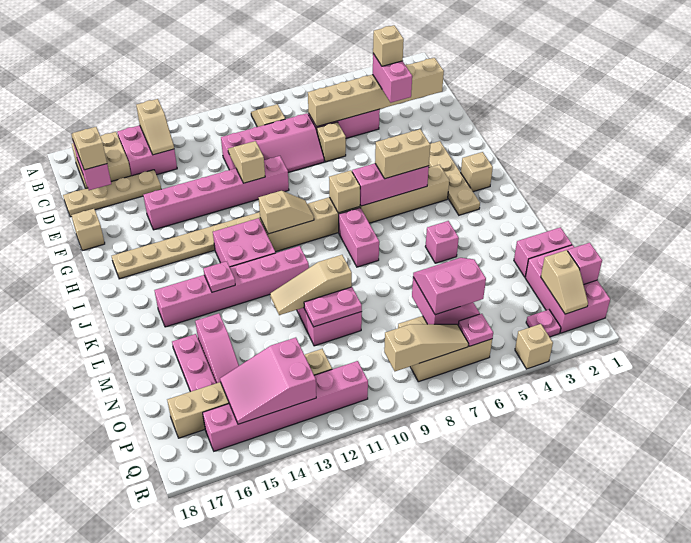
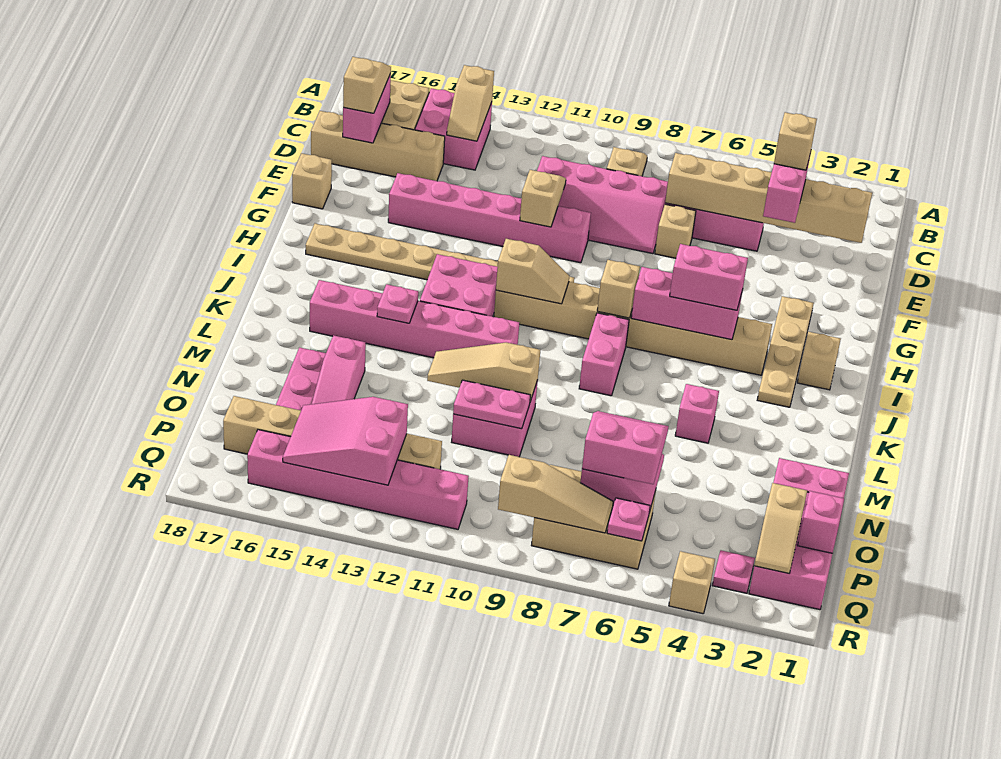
tan 1x4 plate [63,170,161,217] -> tan 1x4 brick [311,111,445,181]
tan 1x2 brick [375,129,430,179] -> pink 1x2 brick [670,244,748,310]

